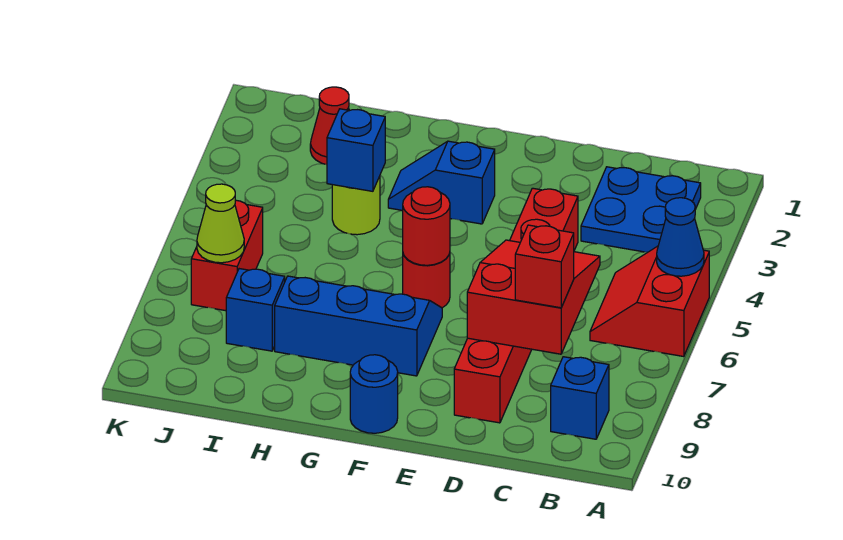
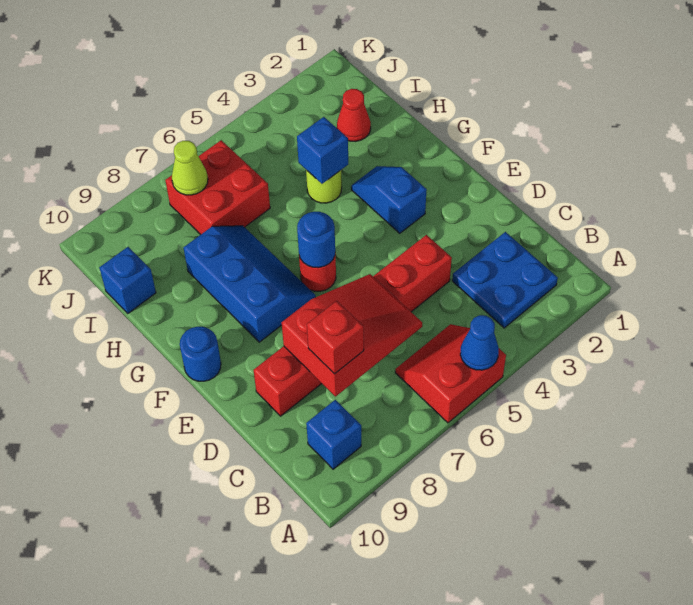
red 1x1 round brick [403,187,450,265] -> blue 1x1 round brick [297,212,335,268]
blue 1x1 brick [226,269,285,351] -> blue 1x1 brick moved to [99,247,156,313]
red 1x2 brick [191,200,263,311] -> red 2x2 brick [165,140,270,235]

